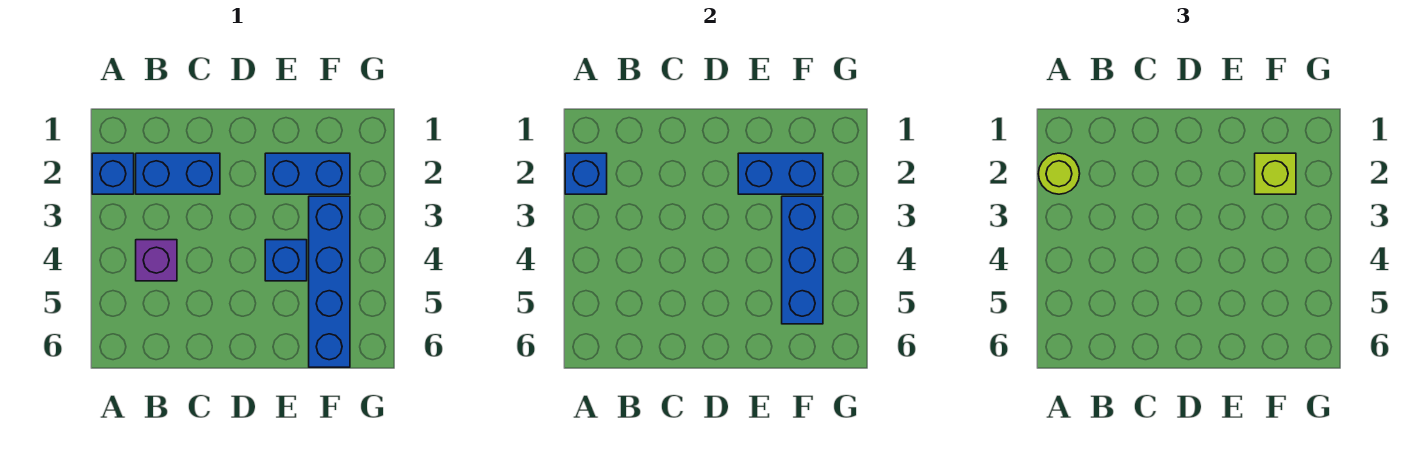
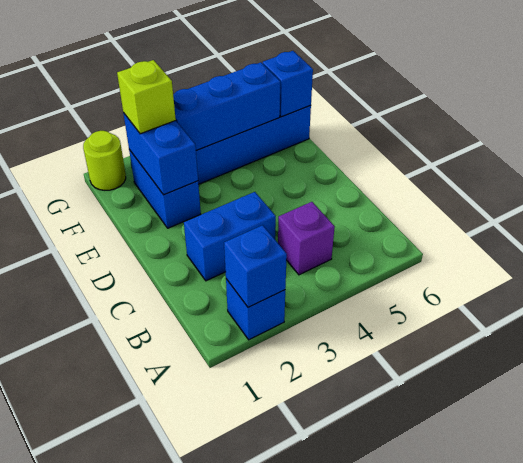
lime 1x1 round brick [1038,153,1080,194] -> lime 1x1 round brick moved to [83,131,126,190]
blue 1x2 brick [136,153,220,194] -> blue 1x2 brick turned to [184,192,276,281]
blue 1x1 brick [265,240,307,281] -> blue 1x1 brick moved to [263,51,313,117]

